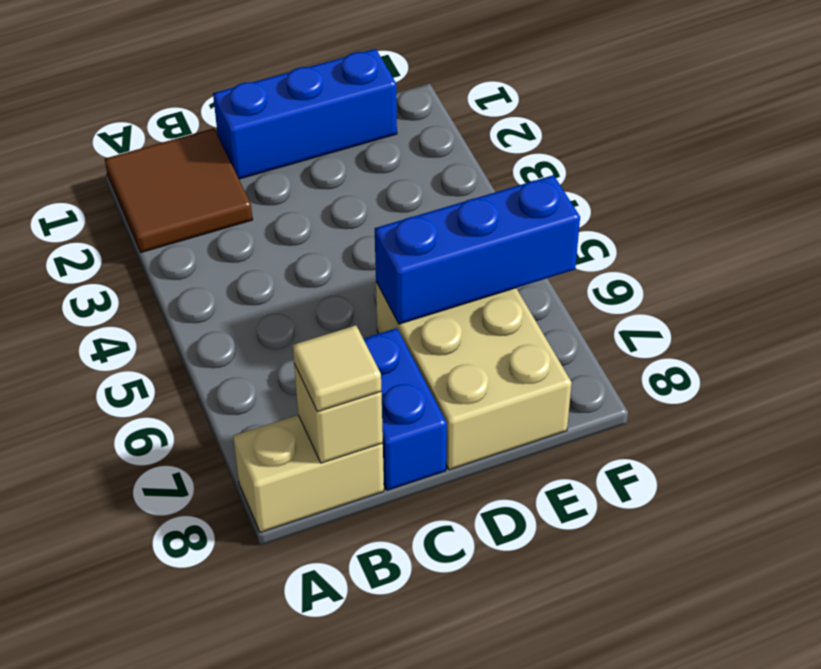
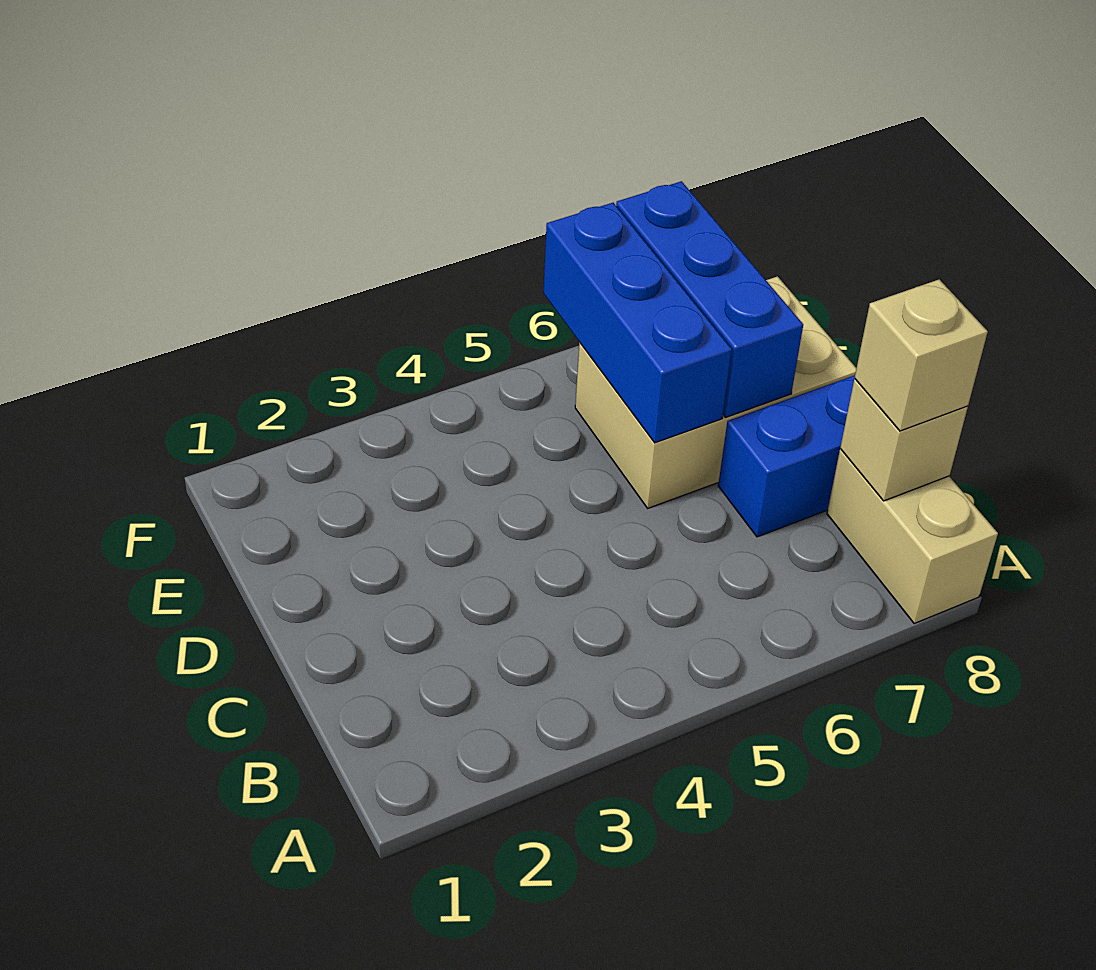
brown 2x2 tile [105,128,253,253] -> none
tan 1x1 tile [293,325,381,412] -> tan 1x1 brick [855,279,988,431]
blue 1x3 brick [213,49,397,179] -> blue 1x3 brick moved to [616,181,803,417]

